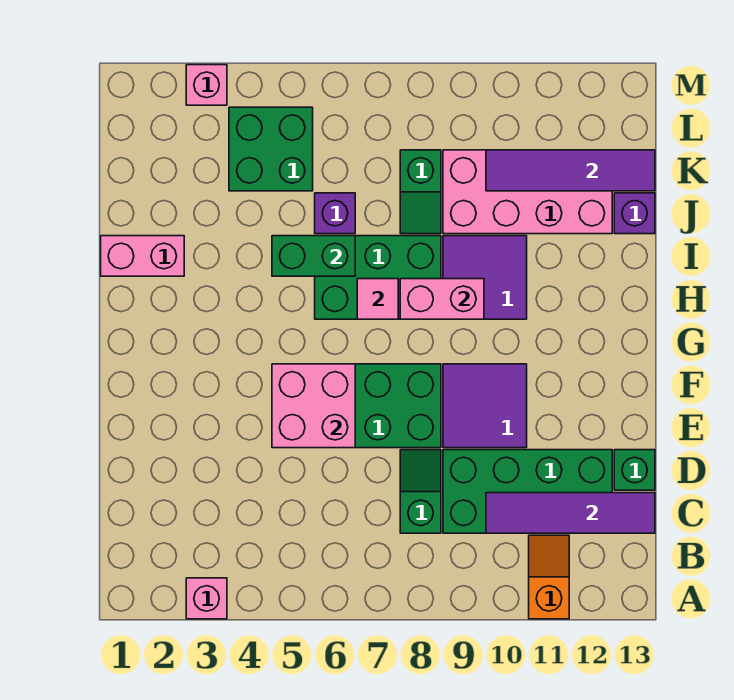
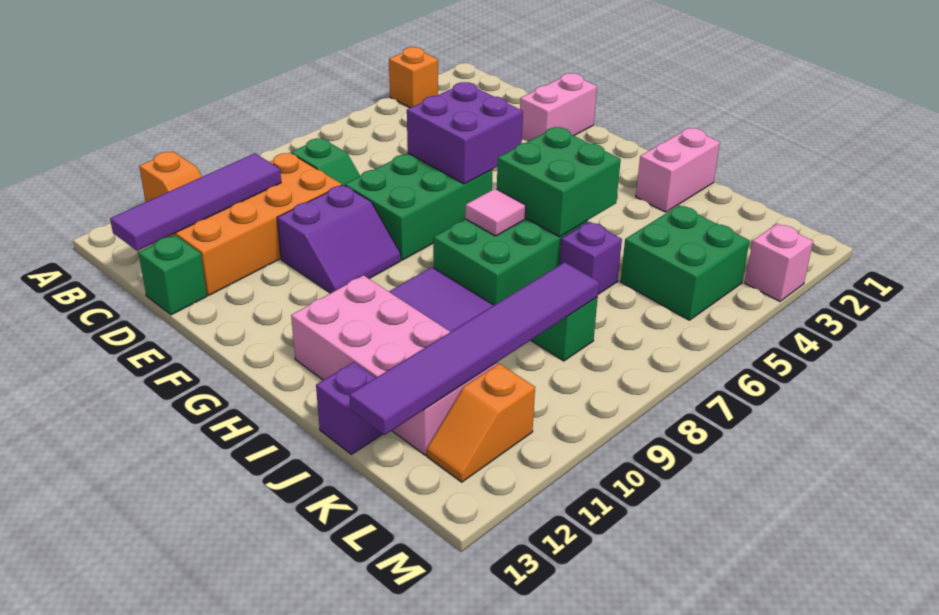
pink 1x1 brick [186,578,227,619] -> orange 1x1 brick [389,47,438,108]
green 2x4 brick [443,450,612,533] -> orange 2x4 brick [168,153,342,295]
pink 2x2 brick [272,364,355,448] -> purple 2x2 brick [407,82,523,184]
purple 2x2 tile [443,364,527,448] -> purple 2x2 slope [277,185,401,293]
pink 1x2 brick [400,279,484,319] -> pink 1x2 brick moved to [520,73,597,142]
green 1x2 brick [272,236,355,276] -> green 2x2 brick [497,127,621,237]
pink 2x4 brick [443,150,612,234] -> pink 2x4 brick turned to [291,275,497,455]
purple 1x4 tile [486,150,655,191] -> purple 1x6 tile [349,262,599,435]
none -> orange 1x2 slope [427,364,535,482]

